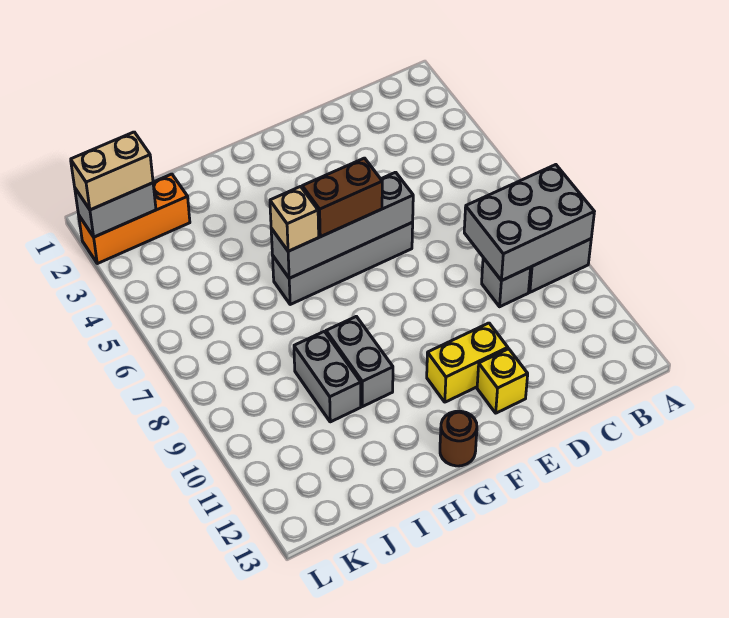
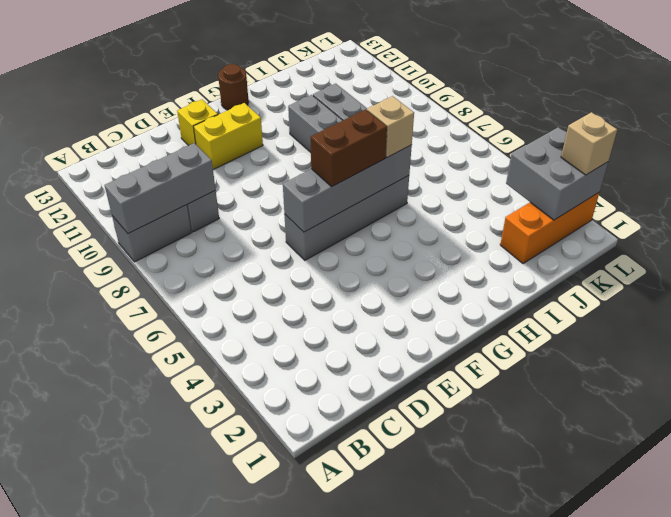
grey 2x3 brick [464,165,594,281] -> grey 1x3 brick [105,143,216,234]
grey 1x2 brick [75,183,156,237] -> grey 2x2 brick [506,127,608,220]
tan 1x2 brick [71,132,153,210] -> tan 1x1 brick [561,112,617,175]

